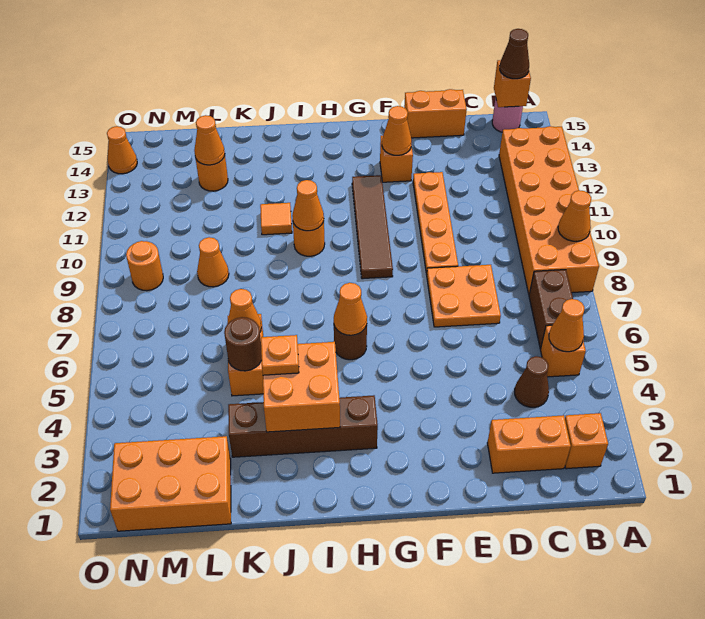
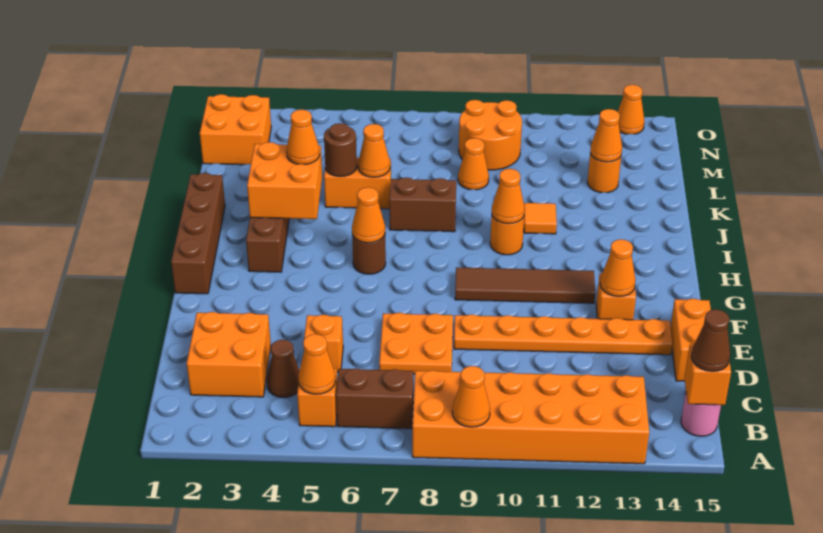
orange 1x1 brick [565,413,608,469] -> orange 1x1 brick moved to [304,315,343,372]
orange 1x2 brick [487,415,571,473] -> orange 2x2 brick [187,312,271,397]
orange 1x4 plate [413,172,458,275] -> orange 1x6 plate [454,315,673,355]
none -> brown 1x4 brick [171,173,225,294]
orange 1x1 plate [261,335,299,375] -> orange 1x1 cone [287,110,320,165]
none -> brown 1x2 brick [389,177,456,232]
orange 2x3 brick [110,436,231,531] -> orange 2x2 brick [200,94,271,165]
orange 1x1 round brick [126,241,163,291] -> orange 2x2 round brick [459,100,522,170]

